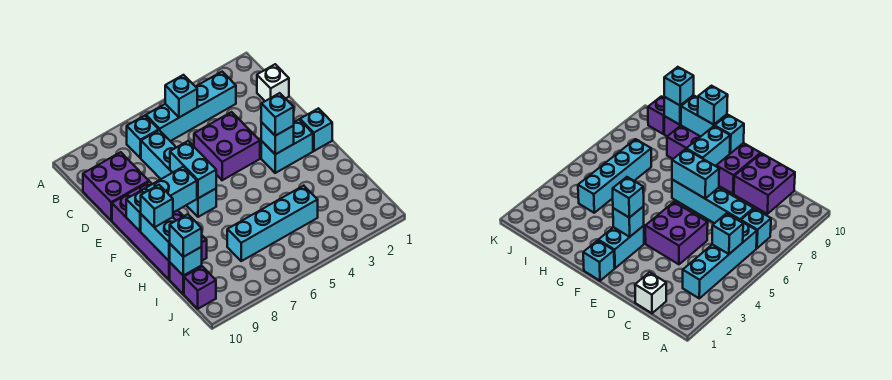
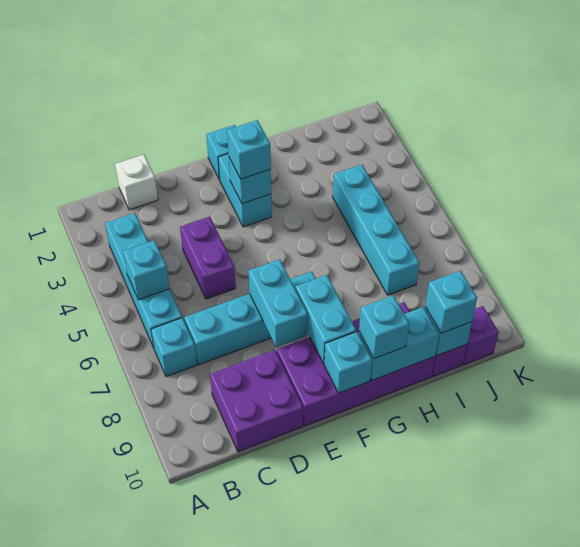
purple 2x2 brick [194,112,260,180] -> purple 1x2 brick [180,217,236,299]
cyan 1x2 brick [170,141,216,198] -> cyan 1x2 brick turned to [249,259,308,347]

